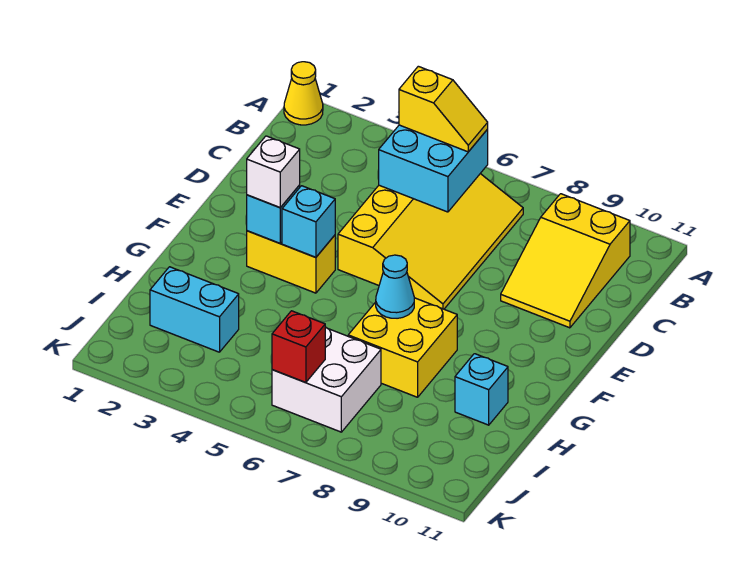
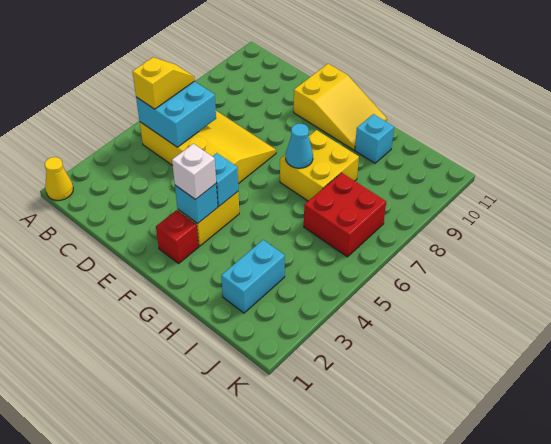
yellow 2x3 slope [501,194,630,328] -> yellow 2x3 slope moved to [294,64,387,150]
white 2x2 brick [272,327,381,432] -> red 2x2 brick [304,173,386,257]
red 1x1 brick [272,311,325,383] -> red 1x1 brick moved to [156,210,199,263]

